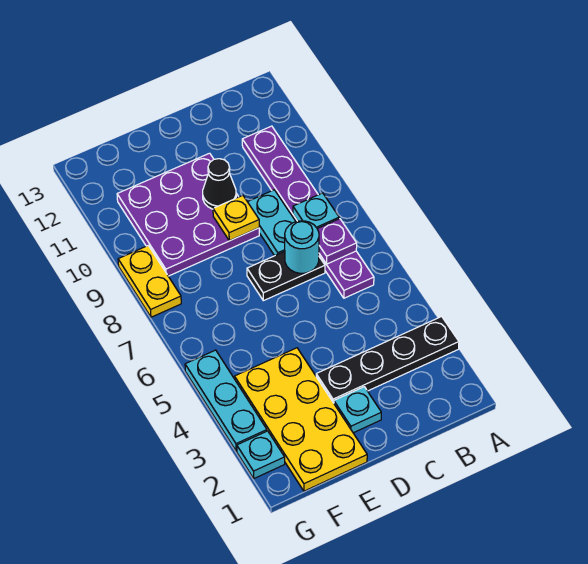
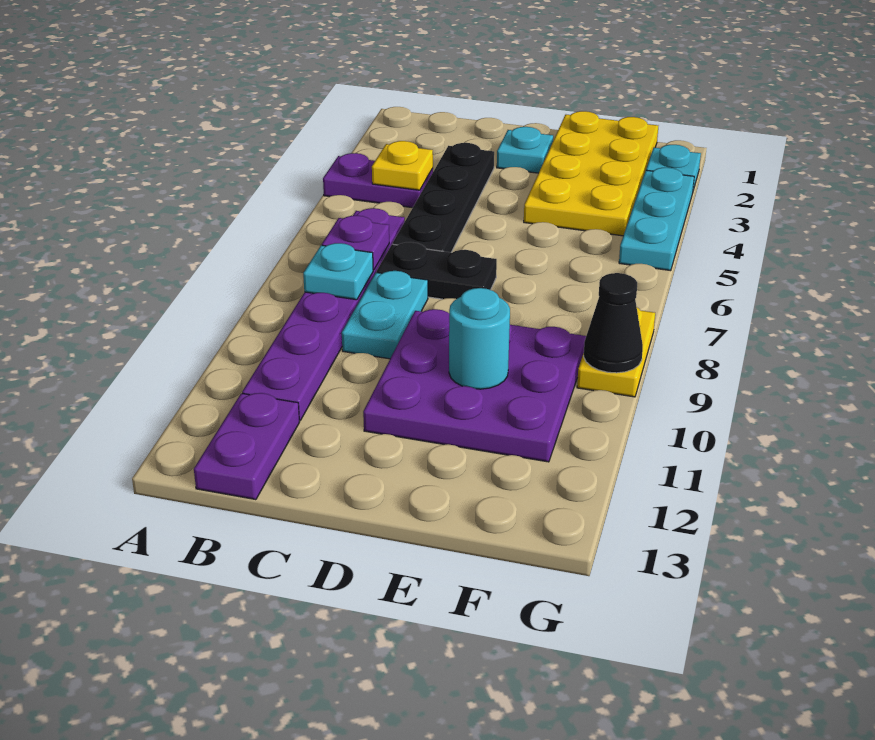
black 1x4 plate [316,317,459,403] -> black 1x4 plate turned to [393,143,494,252]
none -> purple 1x2 plate [323,153,433,208]
none -> purple 1x2 plate [194,393,299,500]
cyan 1x1 round brick [285,221,319,273] -> cyan 1x1 round brick moved to [449,288,510,389]
yellow 1x1 plate [213,195,259,241] -> yellow 1x1 plate moved to [372,141,433,190]
black 1x1 cone [203,159,236,209] -> black 1x1 cone moved to [584,273,643,373]

